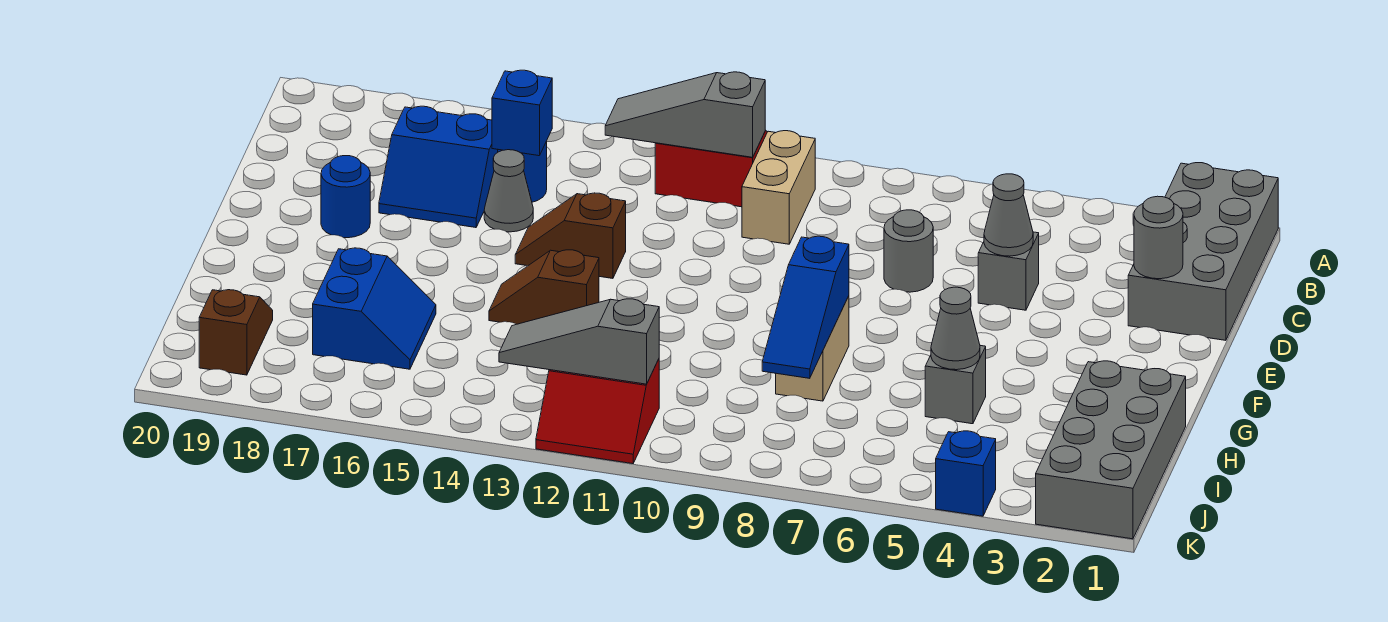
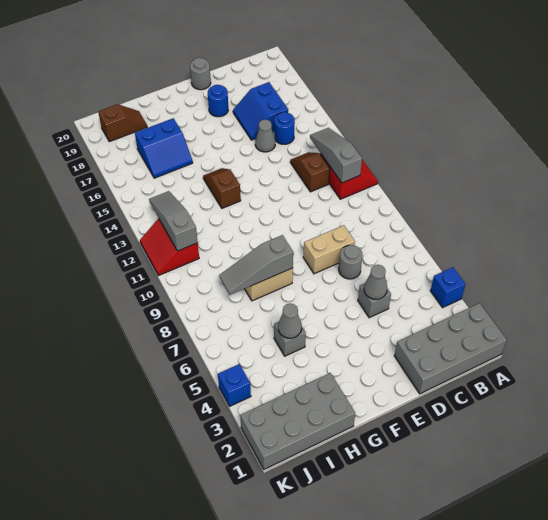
tan 1x2 brick [742,131,815,244] -> tan 1x2 brick moved to [303,225,355,274]
blue 1x1 brick [492,70,552,156] -> blue 1x1 brick moved to [430,267,466,308]
grey 1x1 round brick [1134,196,1183,279] -> grey 1x1 round brick moved to [190,58,211,90]
brown 1x2 slope [515,193,626,278] -> brown 1x2 slope moved to [290,152,330,192]
blue 1x3 slope [762,236,849,378] -> grey 1x3 slope [219,235,293,295]

